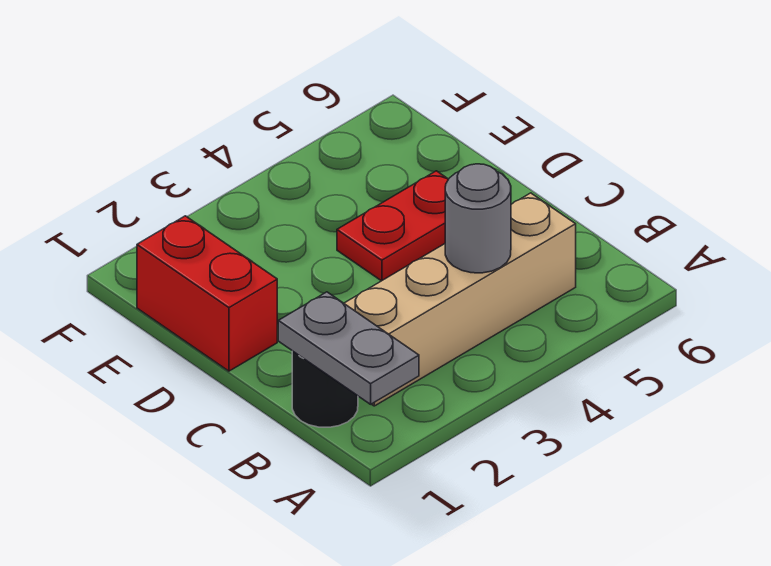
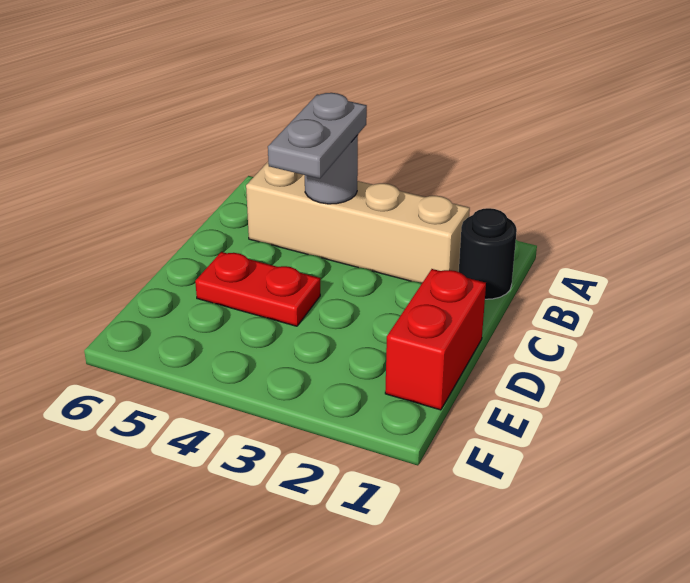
grey 1x2 plate [278,292,419,404] -> grey 1x2 plate moved to [268,93,367,179]

